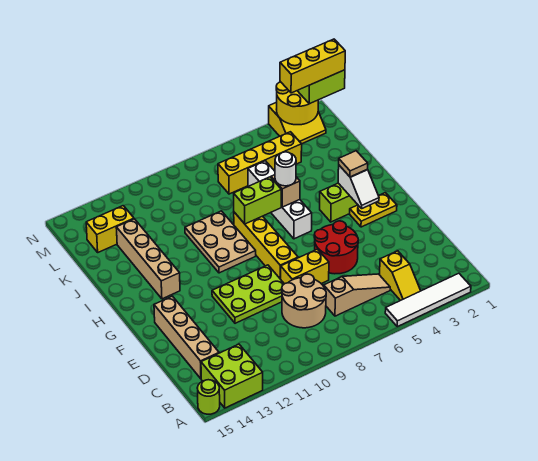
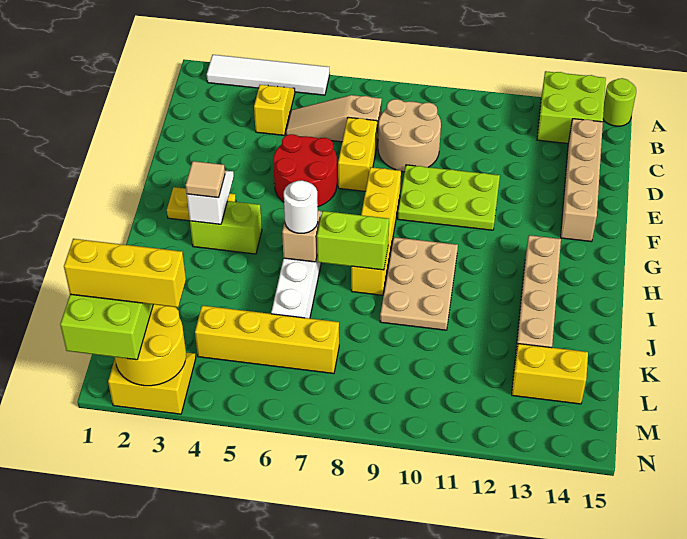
yellow 1x2 brick [281,249,329,284] -> yellow 1x2 brick turned to [338,117,377,191]

